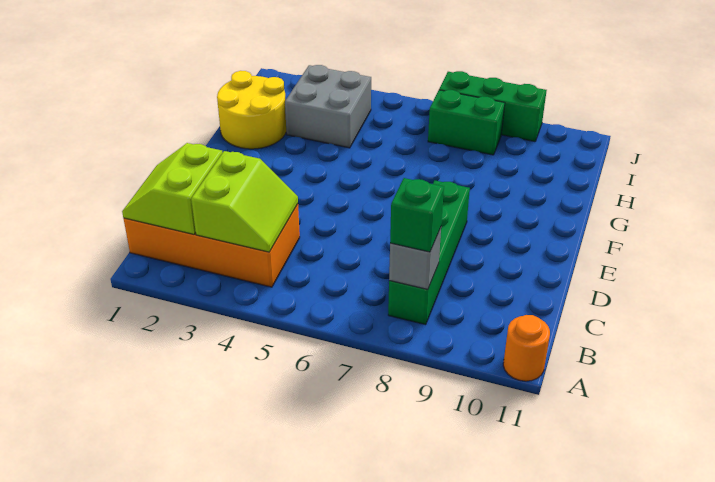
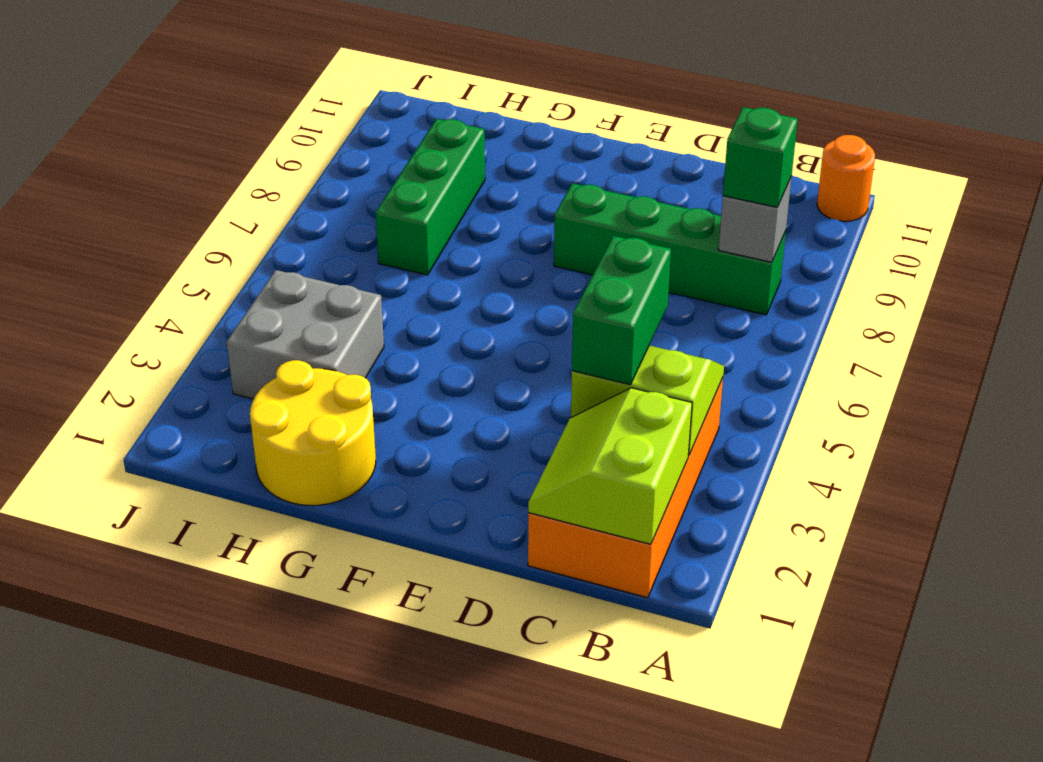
lime 2x2 slope [122,143,223,235] -> lime 2x2 slope turned to [528,388,692,544]
green 1x2 brick [428,90,505,155] -> green 1x2 brick moved to [572,236,671,385]
green 1x3 brick [439,71,547,142] -> green 1x3 brick moved to [376,119,485,275]

